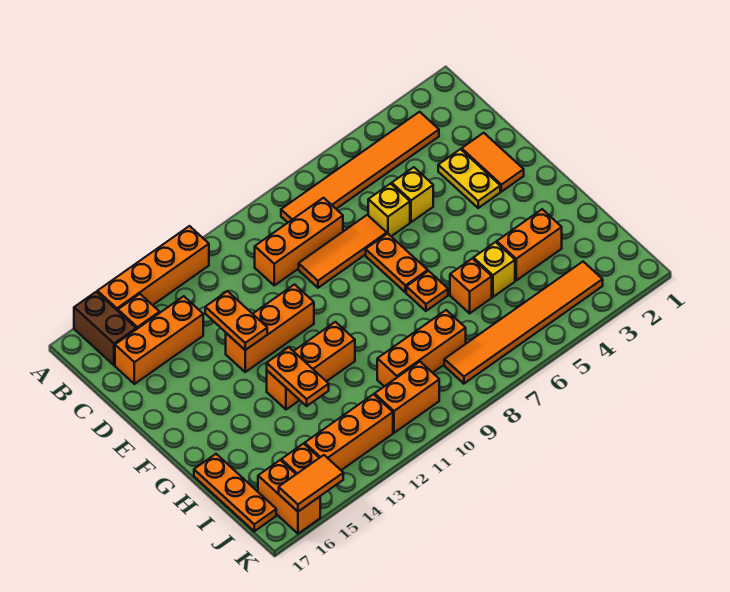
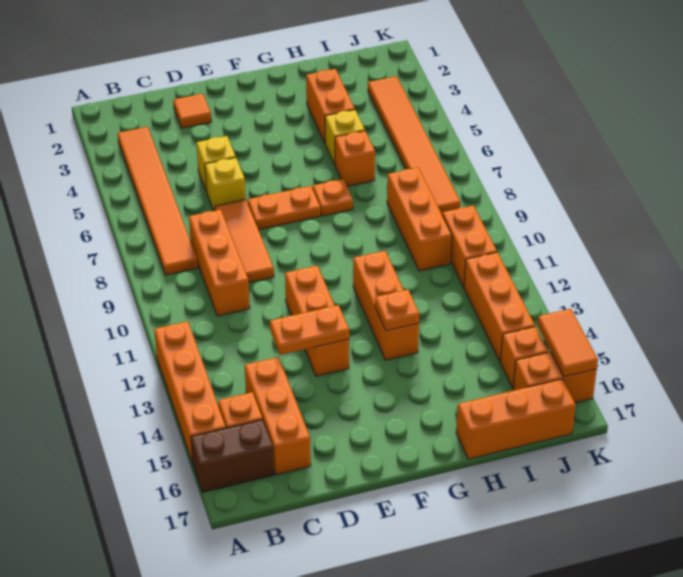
orange 1x2 tile [462,133,524,192] -> orange 1x1 tile [173,93,211,128]
yellow 1x2 plate [438,149,500,208] -> none
orange 1x2 plate [267,347,329,406] -> orange 1x1 plate [375,290,419,331]
orange 1x3 plate [194,454,276,531] -> orange 1x3 brick [456,379,576,459]

